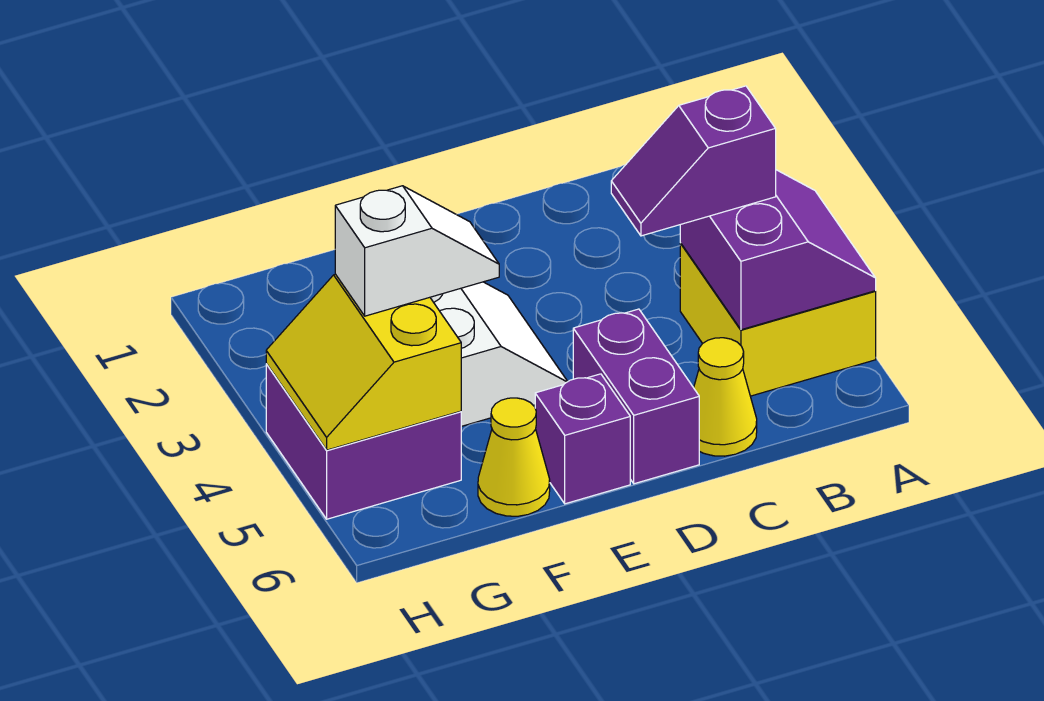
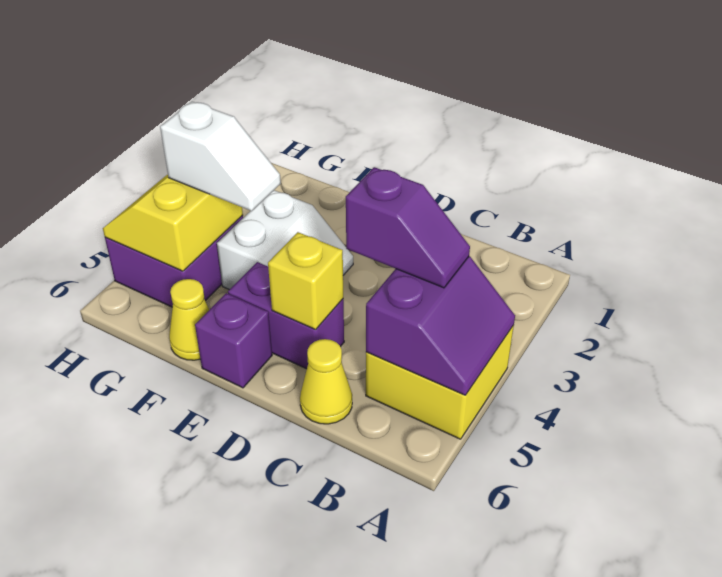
purple 1x2 slope [611,86,776,236] -> purple 1x2 slope turned to [346,167,470,288]
purple 1x2 brick [573,309,699,484] -> purple 1x2 brick turned to [228,262,344,369]
none -> yellow 1x1 brick [268,232,343,329]

